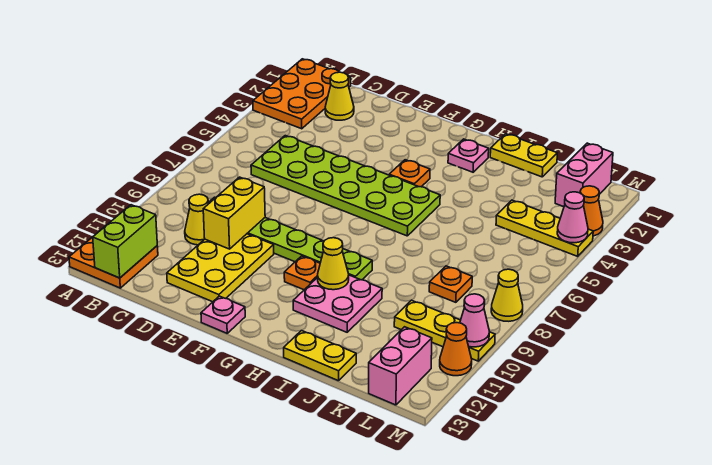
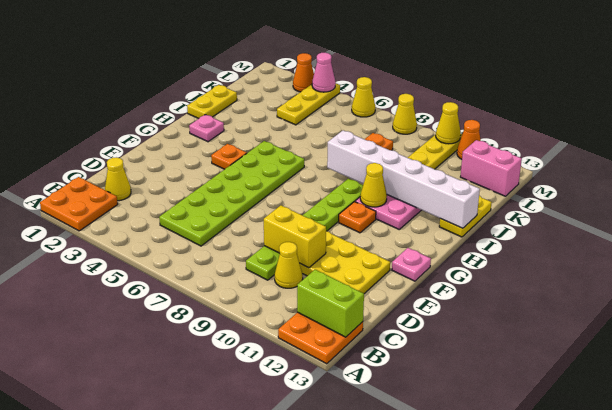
orange 2x3 plate [253,59,351,129] -> orange 2x2 plate [40,177,118,231]
none -> white 1x6 brick [327,130,480,228]
pink 1x2 brick [555,143,613,207] -> none
none -> yellow 1x1 cone [352,77,375,117]
pink 1x1 cone [460,294,489,347] -> yellow 1x1 cone [436,102,461,144]

